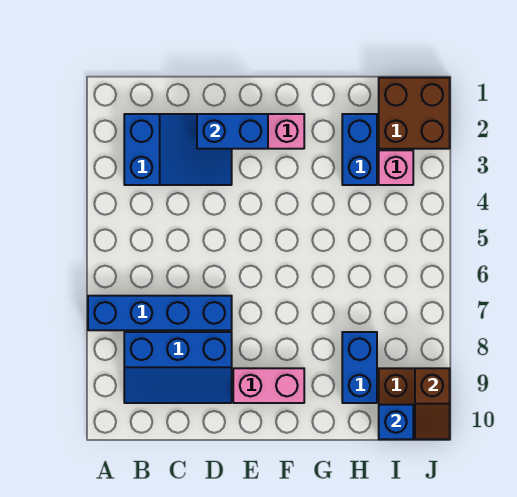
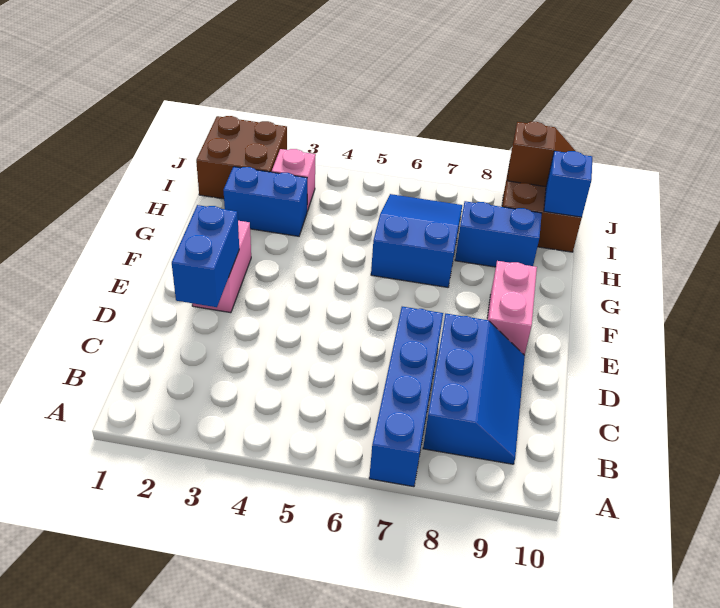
blue 2x3 slope [124,114,232,185] -> blue 2x3 slope moved to [371,194,462,287]

